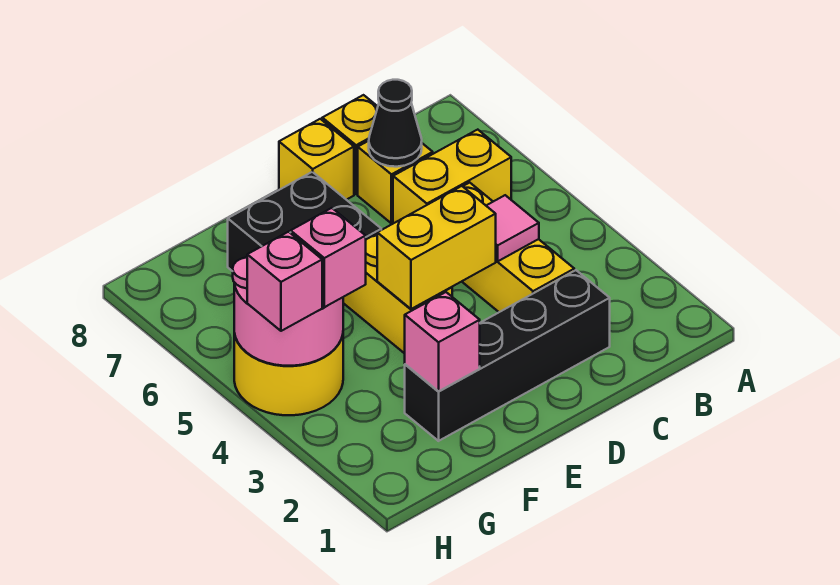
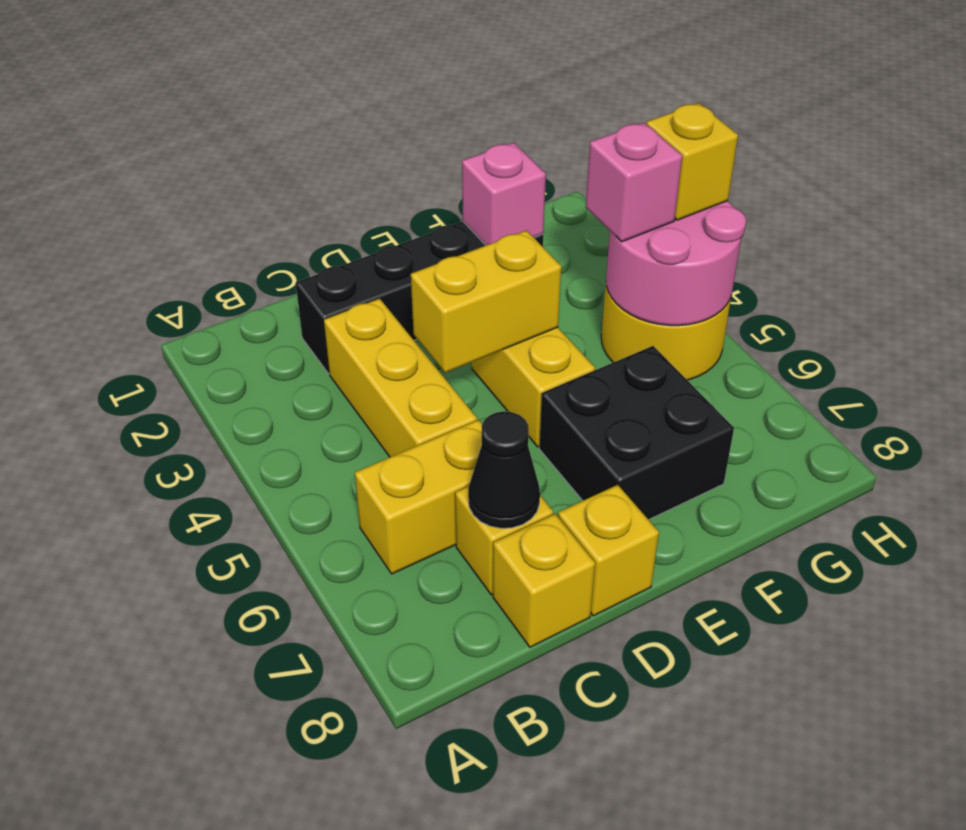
pink 1x1 tile [486,195,539,261] -> none
pink 1x1 brick [247,232,322,331] -> yellow 1x1 brick [646,103,738,220]

